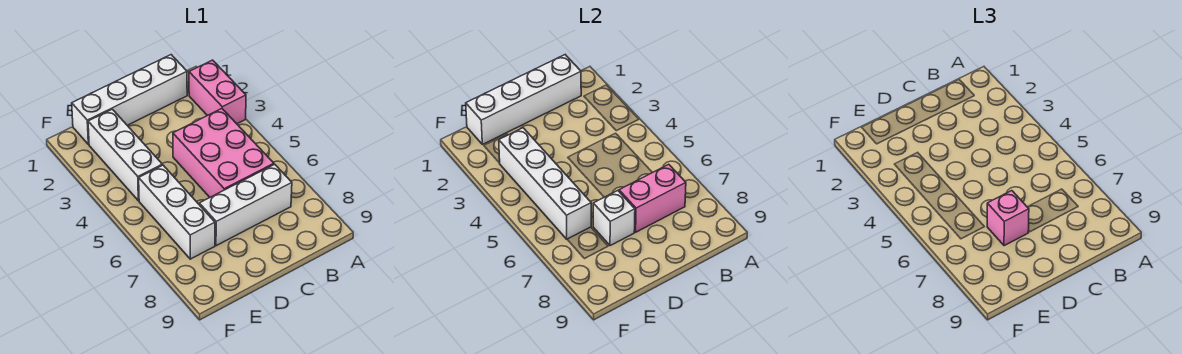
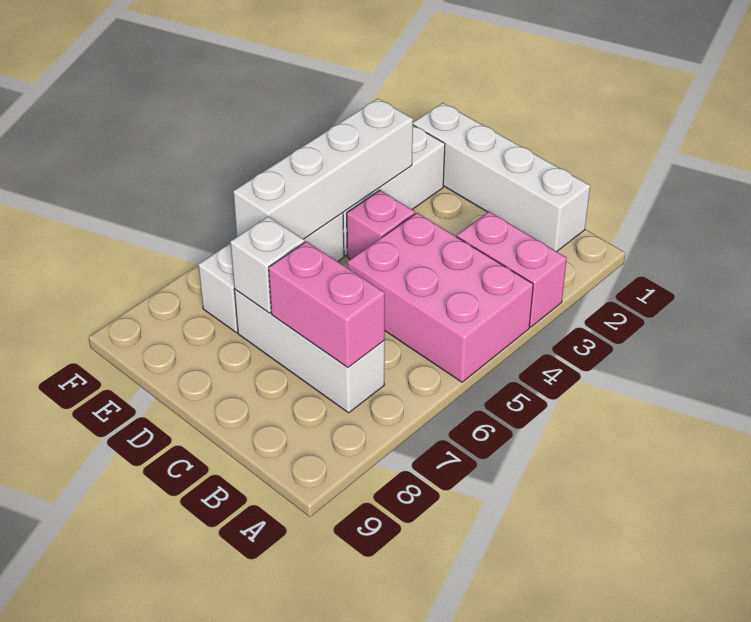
pink 1x2 brick [189,60,246,124] -> pink 1x2 brick turned to [457,212,567,327]
white 1x4 brick [466,55,581,144] -> none
pink 2x3 brick [173,109,274,197] -> pink 2x3 brick turned to [348,213,533,382]
pink 1x1 brick [987,191,1029,246] -> pink 1x1 brick moved to [347,190,415,259]

